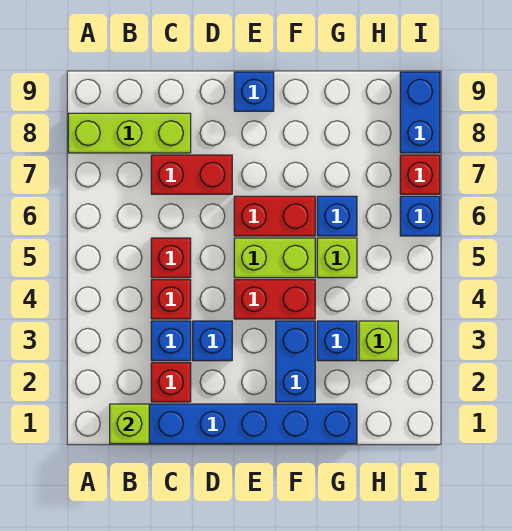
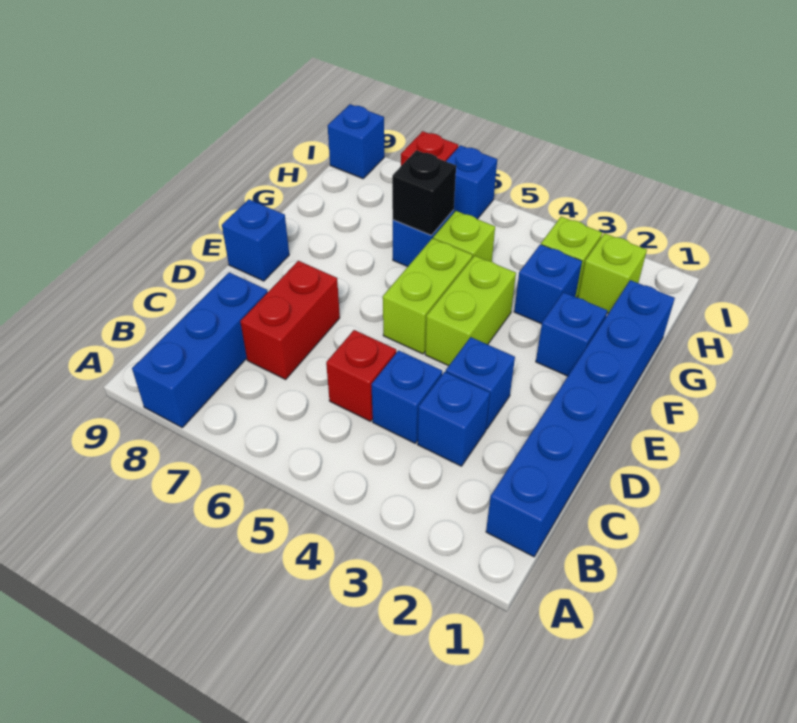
lime 1x3 brick [68,113,191,153] -> blue 1x3 brick [132,272,268,427]
lime 1x1 brick [110,404,149,444] -> lime 1x1 brick moved to [578,233,647,313]
red 1x1 brick [151,363,191,402] -> none
red 1x1 brick [151,280,191,319] -> blue 1x1 brick [372,350,442,443]
red 1x2 brick [234,280,315,319] -> lime 1x2 brick [425,256,516,366]
red 1x2 brick [234,196,315,236] -> none
blue 1x2 brick [276,321,315,402] -> blue 1x1 brick [536,292,607,376]
none -> black 1x1 brick [392,150,456,235]
blue 1x2 brick [400,72,440,153] -> blue 1x1 brick [328,104,384,179]

